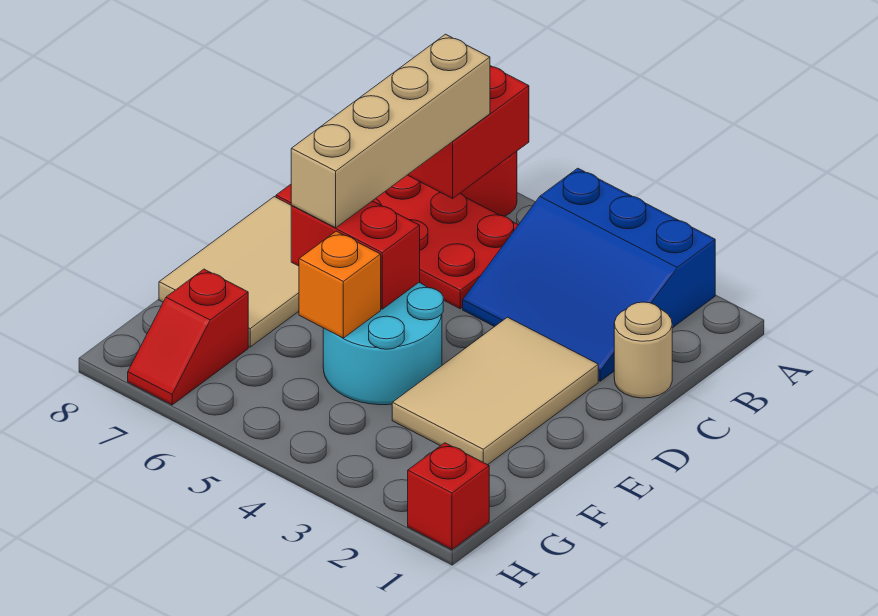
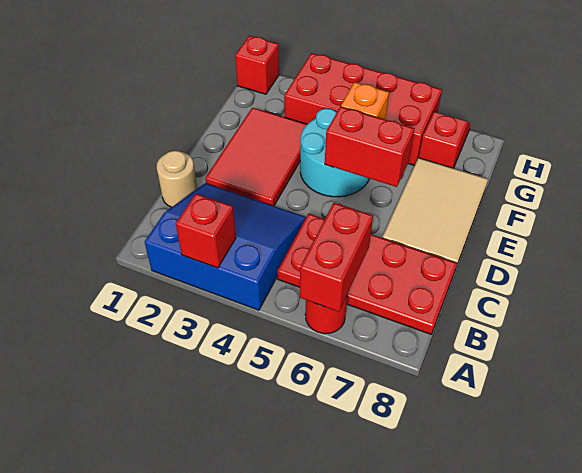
none -> red 1x1 brick [176,194,236,268]
tan 1x4 brick [291,34,490,228] -> none
tan 2x3 tile [392,317,598,465] -> red 2x3 tile [205,108,307,206]
none -> red 2x4 brick [284,53,442,165]

